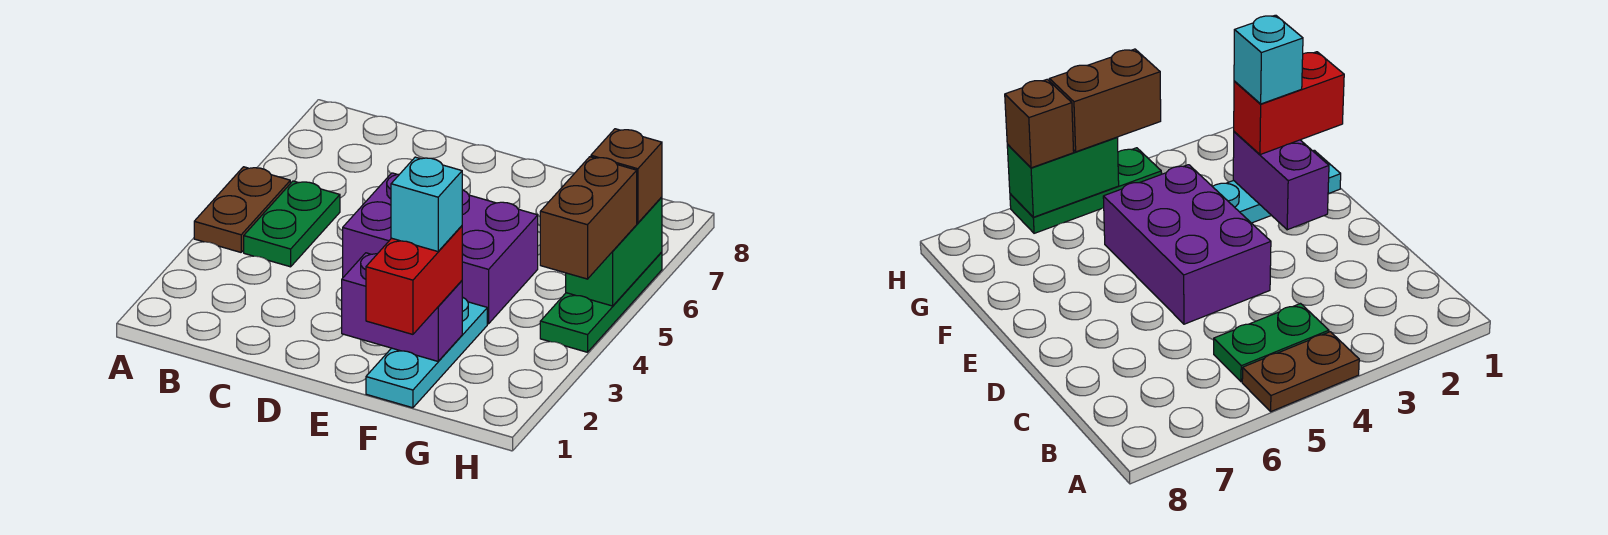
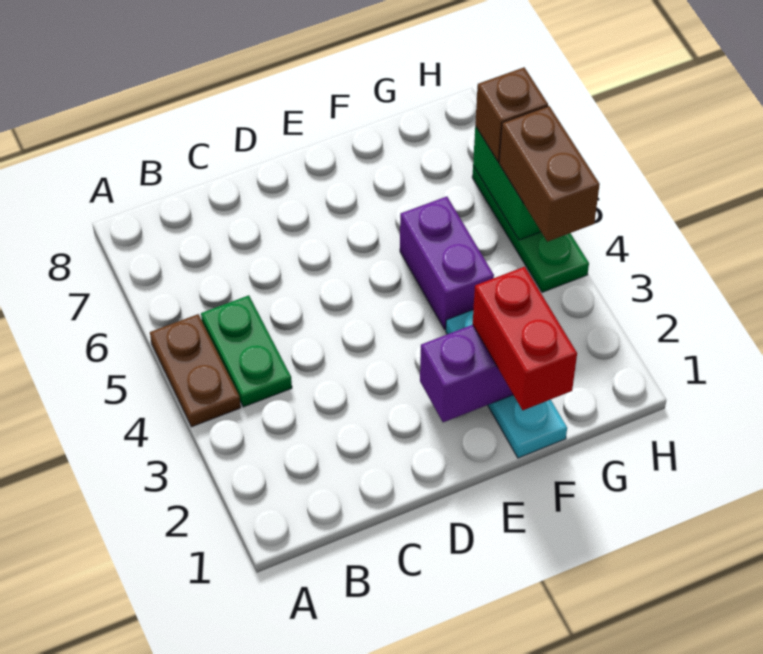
purple 2x3 brick [343,173,538,324] -> purple 1x2 brick [400,196,494,330]
cyan 1x1 brick [391,157,462,251] -> none

